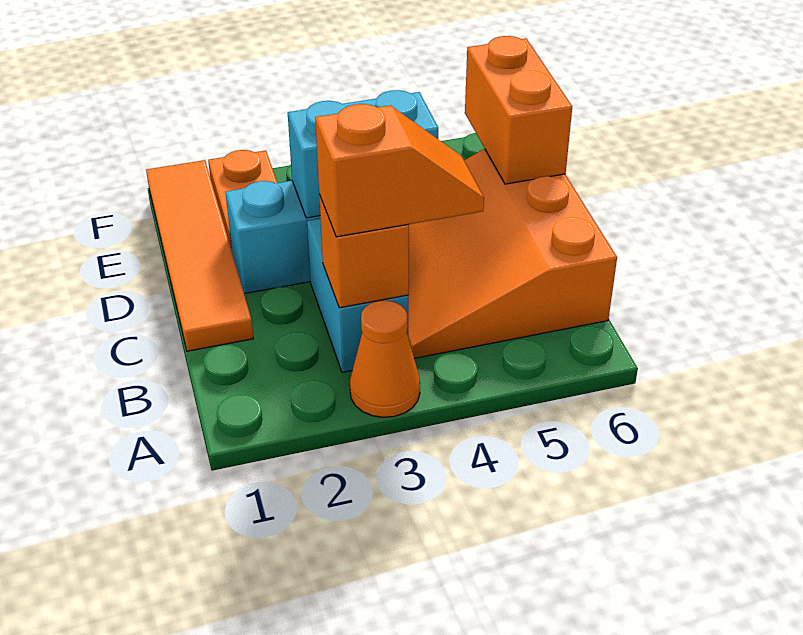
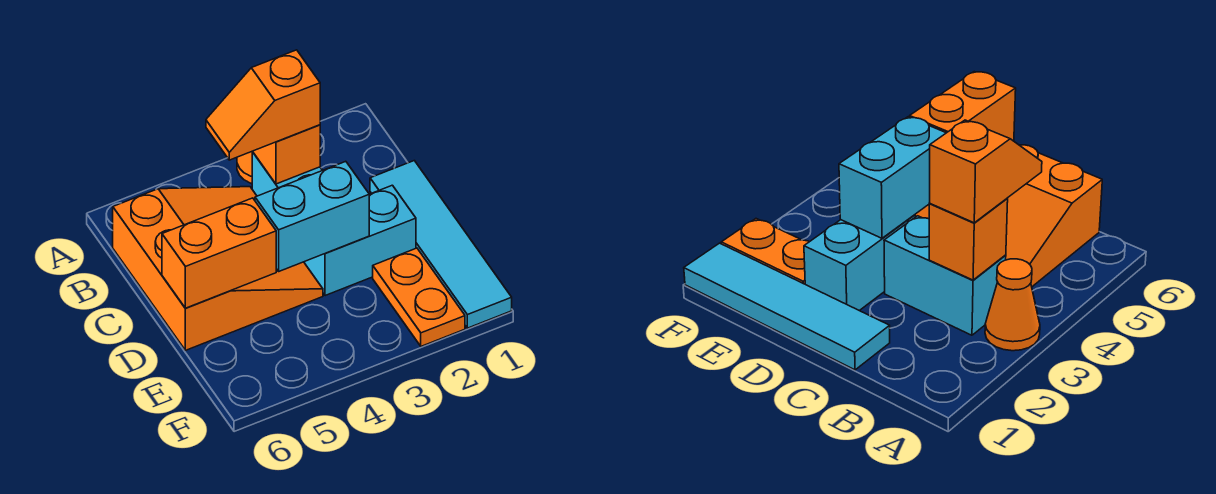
orange 1x4 tile [146,160,253,351] -> cyan 1x4 tile [370,161,512,328]
orange 1x2 brick [465,36,572,184] -> orange 1x2 brick turned to [162,198,276,308]

